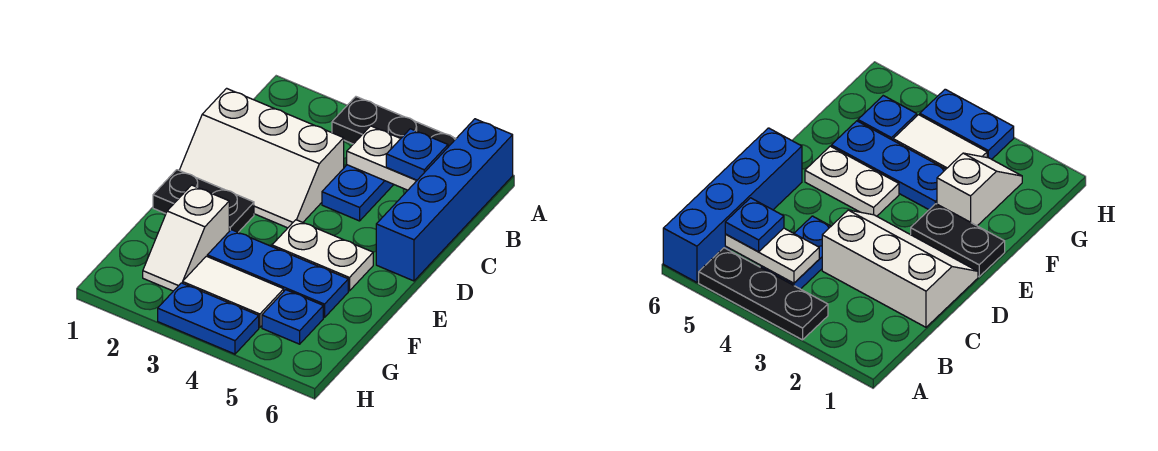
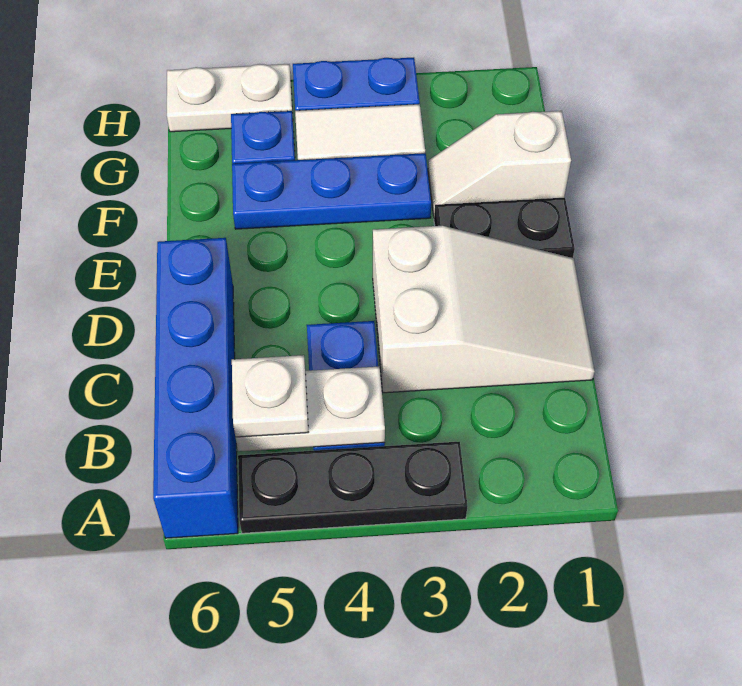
blue 1x1 plate [386,129,448,180] -> white 1x1 plate [232,355,308,437]
white 2x3 slope [179,88,344,228] -> white 2x3 slope turned to [373,226,595,393]
white 1x2 plate [272,220,373,291] -> white 1x2 plate moved to [167,64,293,132]
white 1x2 slope [143,185,229,291] -> white 1x2 slope turned to [428,111,571,216]

